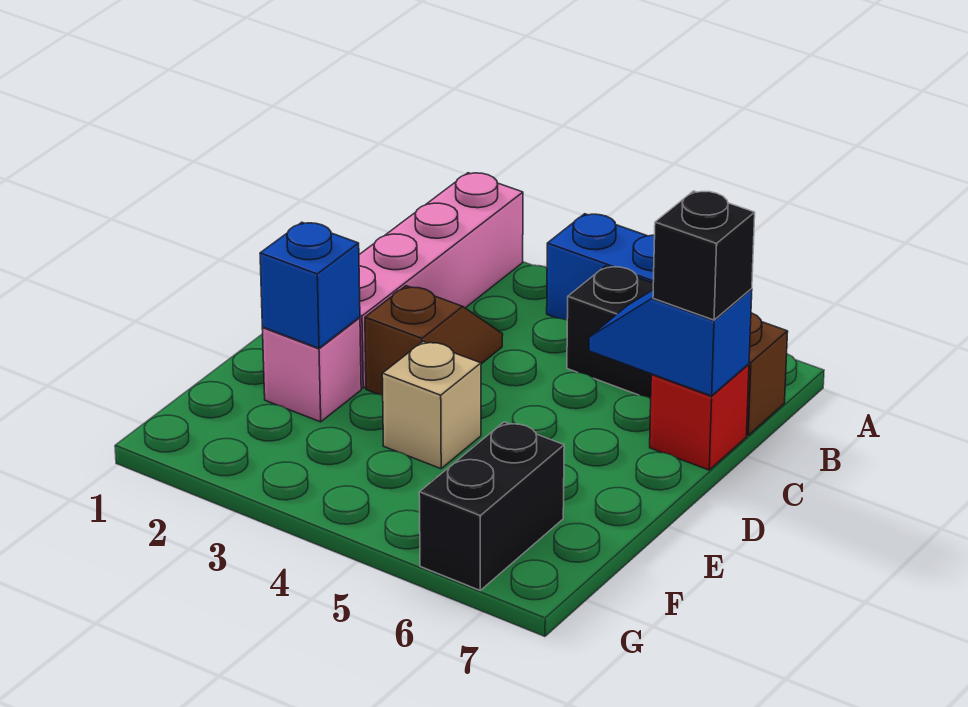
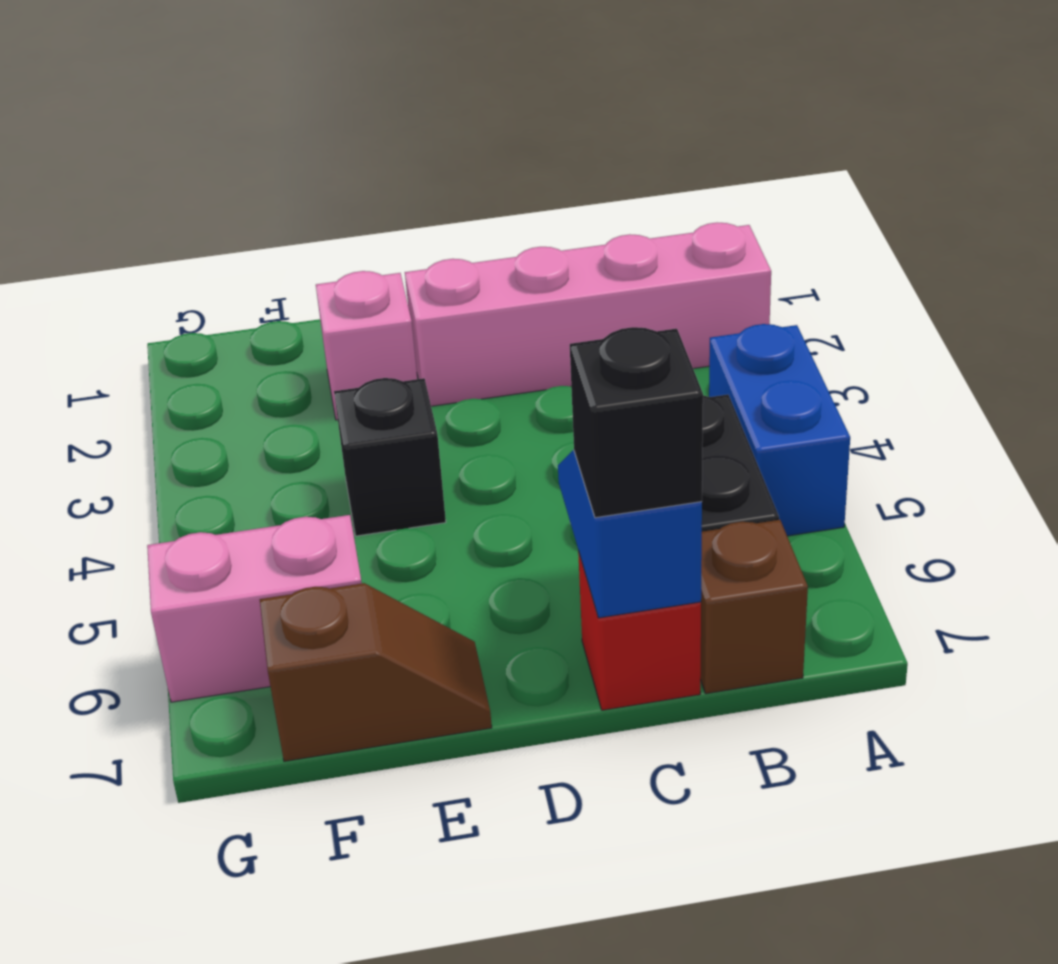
brown 1x2 slope [365,286,503,395] -> brown 1x2 slope moved to [260,583,492,761]
blue 1x1 brick [260,222,360,348] -> none
tan 1x1 brick [382,341,481,469] -> black 1x1 brick [334,378,446,536]
black 1x2 brick [419,422,564,590] -> pink 1x2 brick [147,515,362,702]

